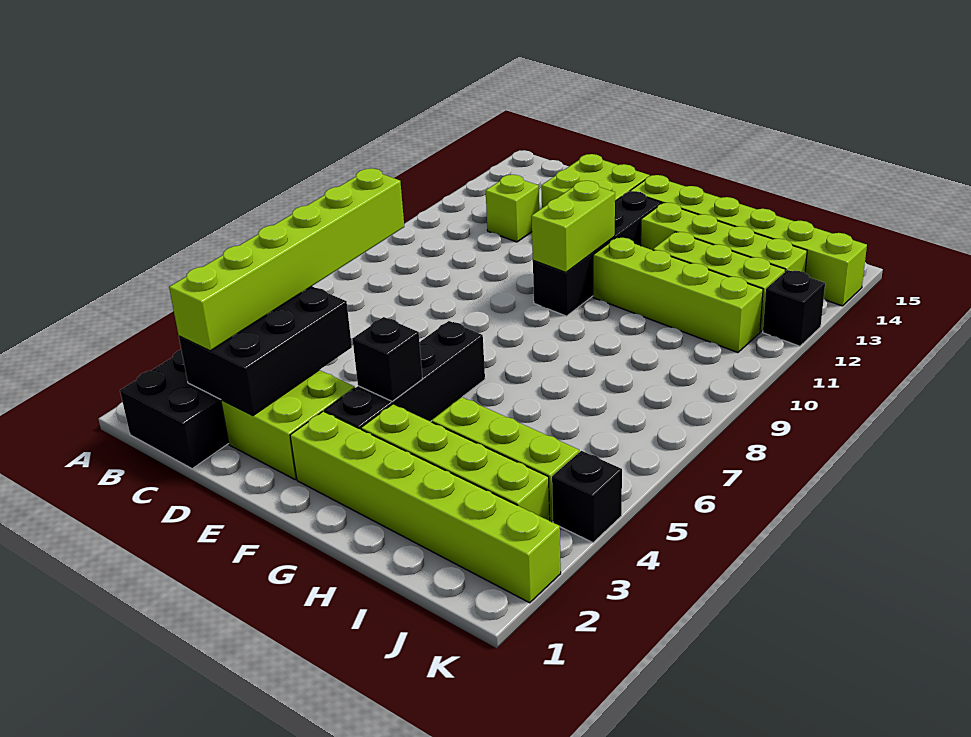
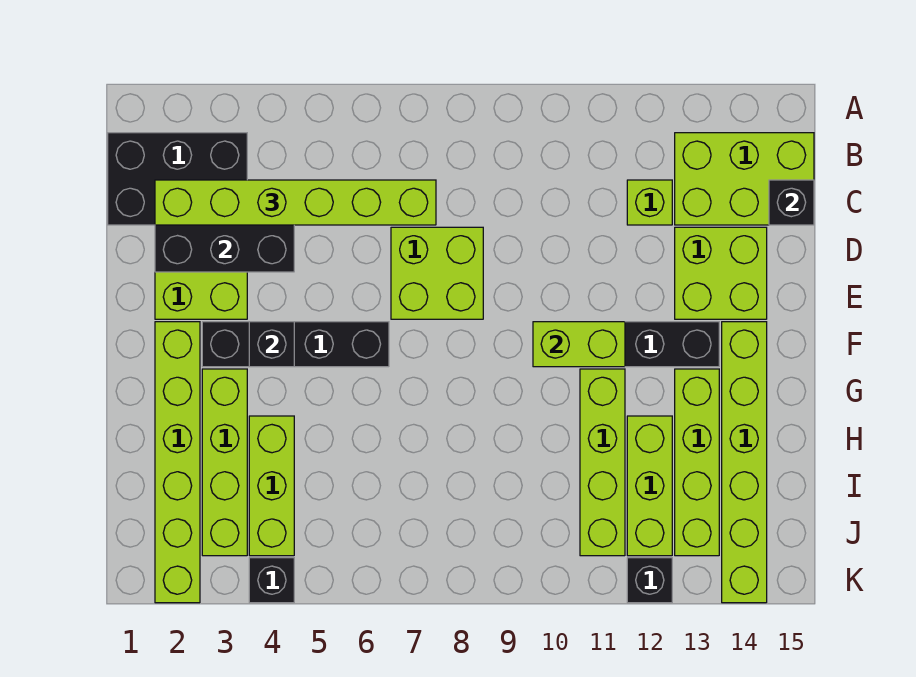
none -> lime 2x3 brick [675,133,814,225]
none -> black 1x1 brick [769,180,814,225]
none -> lime 2x2 brick [391,227,483,319]

